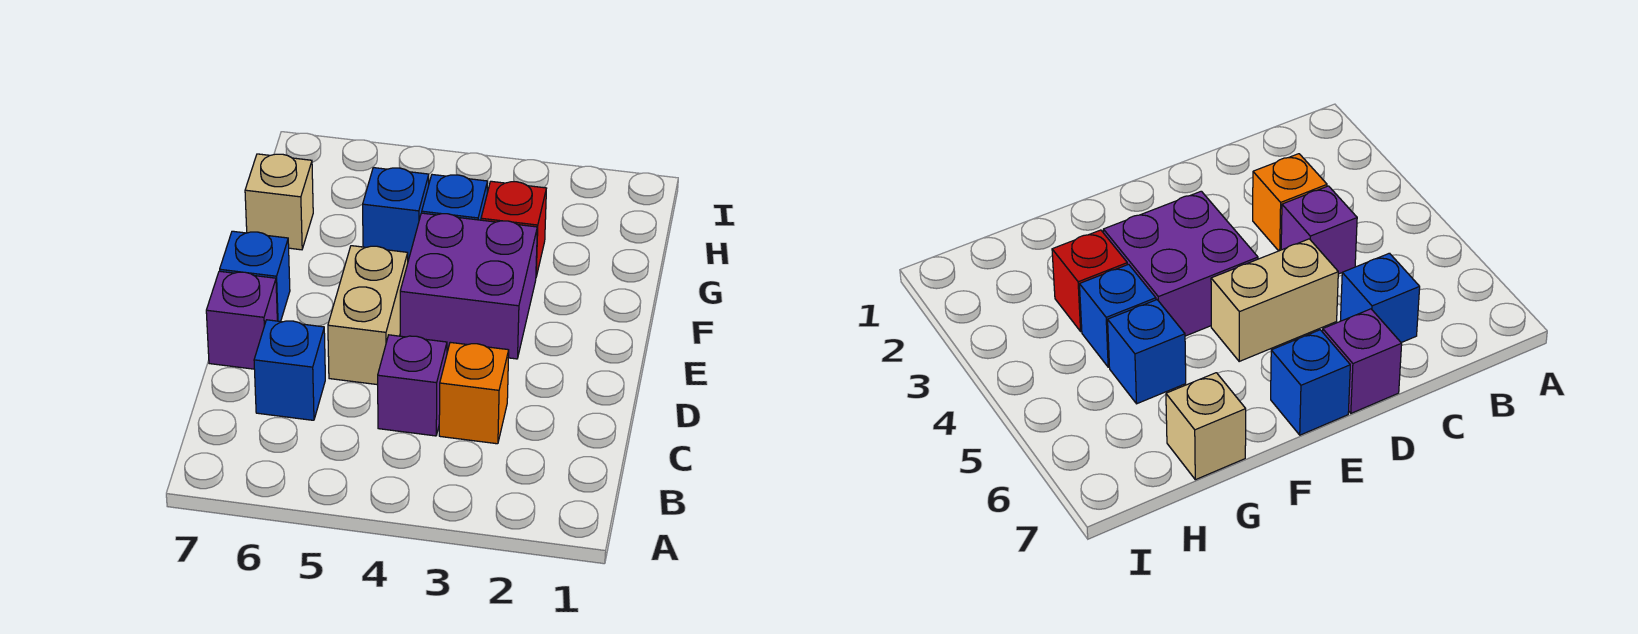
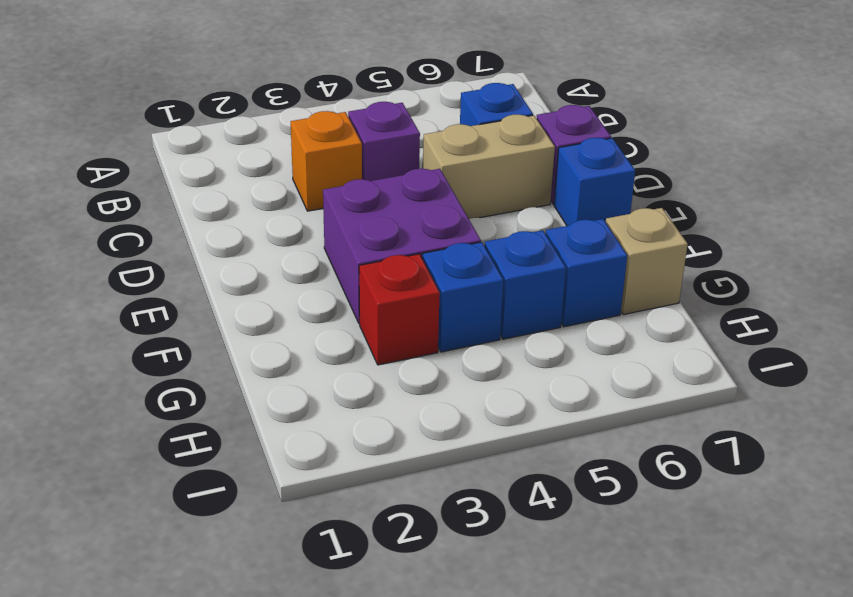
tan 1x2 brick [328,246,408,385] -> tan 1x2 brick turned to [423,114,555,219]
none -> blue 1x1 brick [546,219,627,327]

